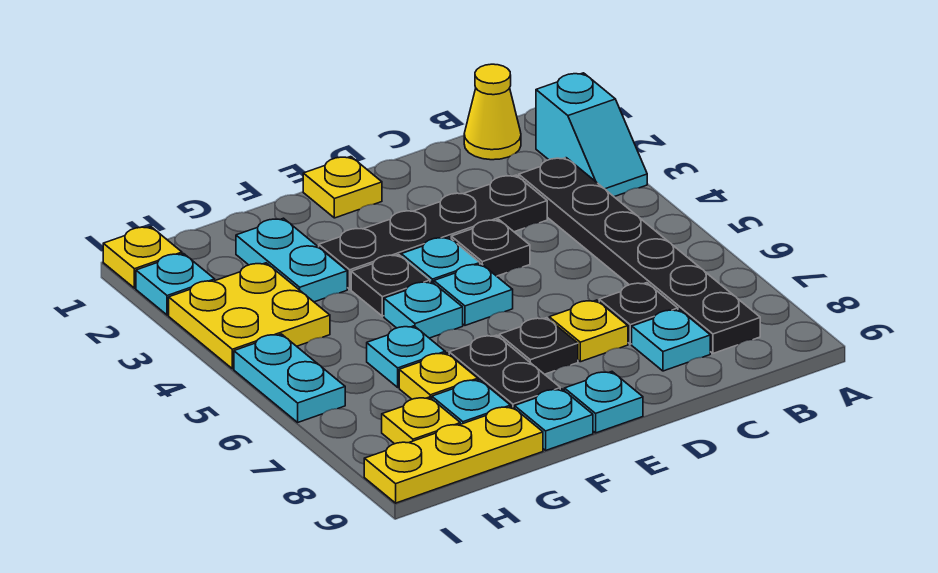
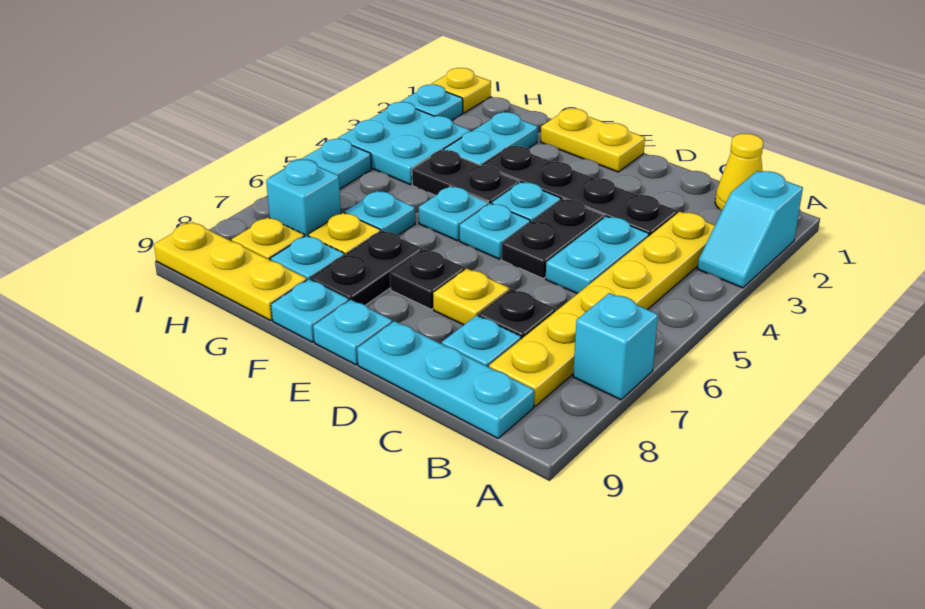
none -> cyan 1x1 brick [573,293,658,400]
black 1x6 plate [519,158,760,353] -> yellow 1x6 plate [489,212,715,406]
none -> cyan 1x3 plate [357,321,534,438]
none -> cyan 1x2 plate [546,216,649,294]
black 1x1 plate [451,220,530,276] -> black 1x2 plate [502,199,604,278]
yellow 1x1 plate [303,157,382,218] -> yellow 1x2 plate [541,108,645,172]
black 1x1 plate [351,255,430,316] -> black 1x2 plate [412,150,519,204]
yellow 2x2 plate [169,263,330,369] -> cyan 2x2 plate [338,102,471,185]
none -> cyan 1x1 brick [266,160,341,236]

